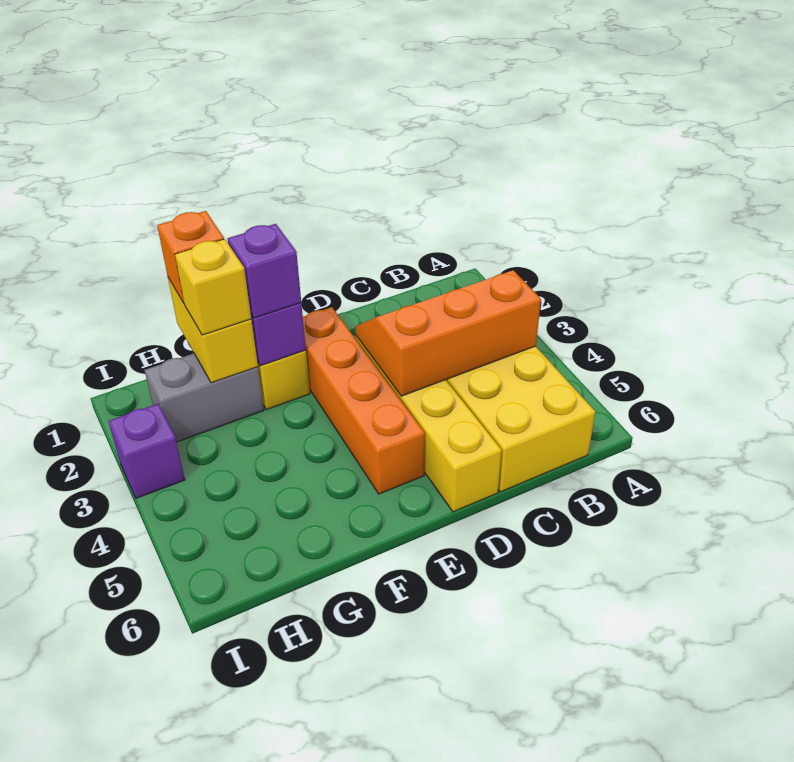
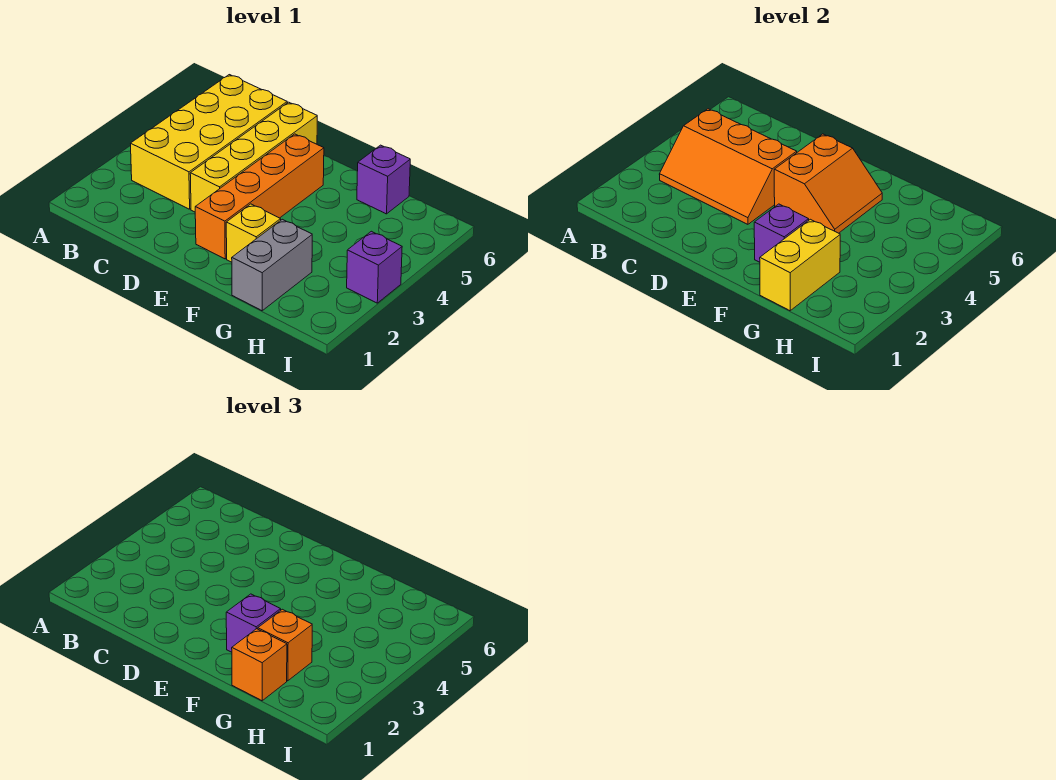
none -> orange 2x2 slope [774,134,882,233]
grey 1x2 brick [145,353,264,442] -> grey 1x2 brick turned to [232,219,312,311]
yellow 1x1 brick [175,239,251,335] -> orange 1x1 brick [258,609,312,681]
none -> purple 1x1 brick [357,145,410,214]

